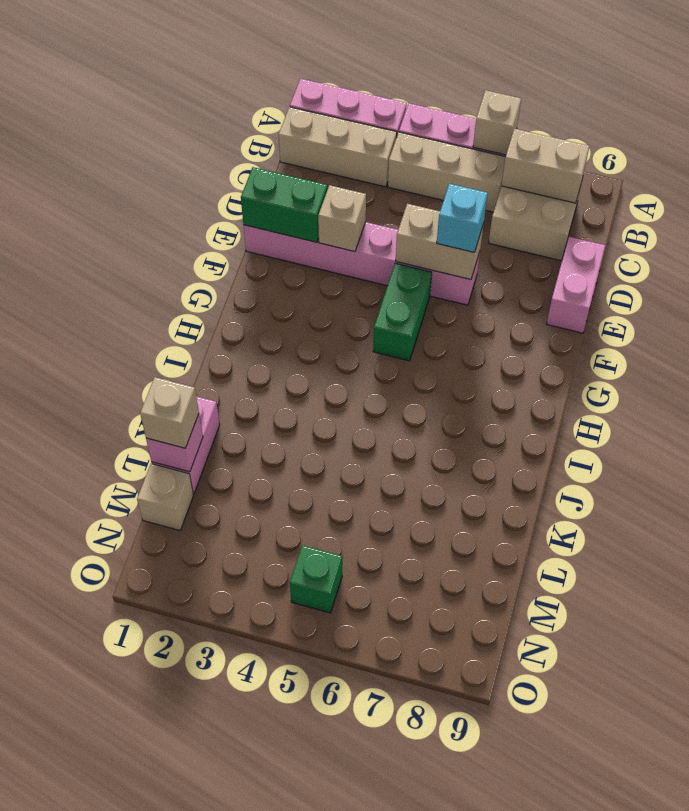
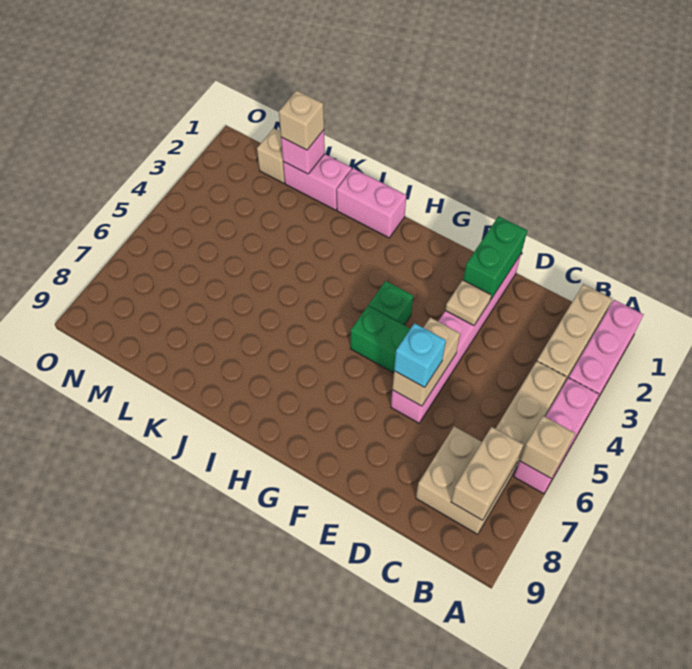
pink 1x2 brick [547,237,605,333] -> pink 1x2 brick moved to [337,168,406,238]
tan 1x1 brick [318,185,366,252] -> tan 1x1 plate [445,280,491,326]
green 1x1 brick [290,545,342,613] -> green 1x1 brick moved to [369,281,413,325]

